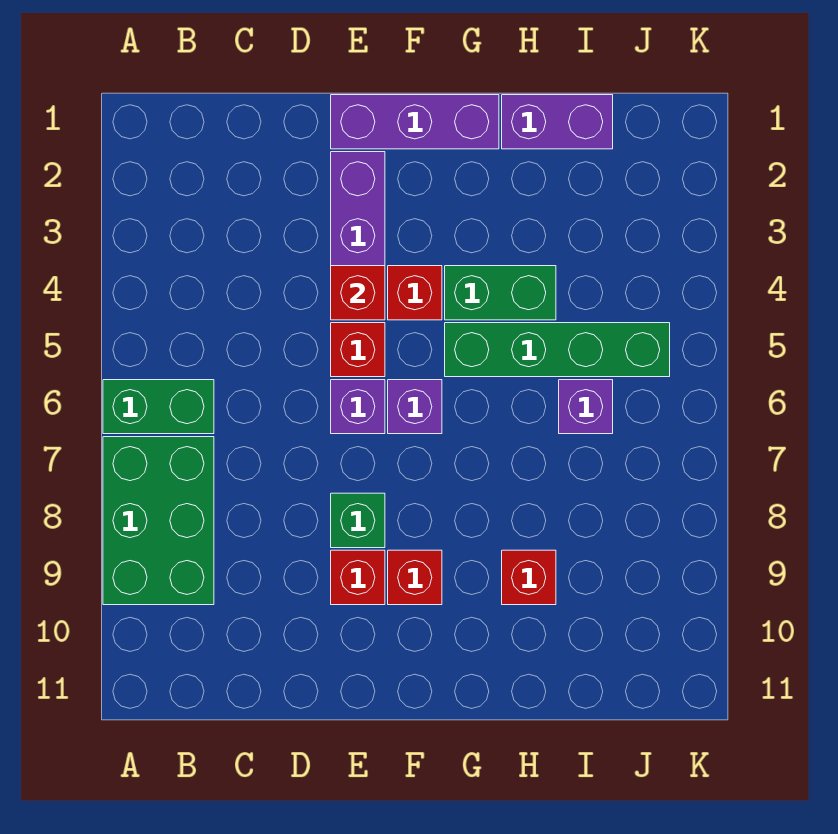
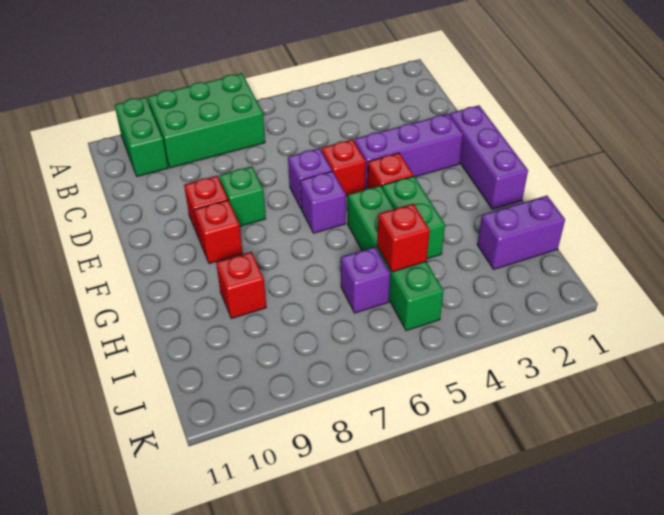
green 1x2 brick [103,380,214,434] -> green 1x2 brick moved to [115,97,168,177]
red 1x1 brick [331,266,385,320] -> red 1x1 brick moved to [377,204,430,272]
purple 1x2 brick [502,95,613,149] -> purple 1x2 brick turned to [477,196,565,269]

